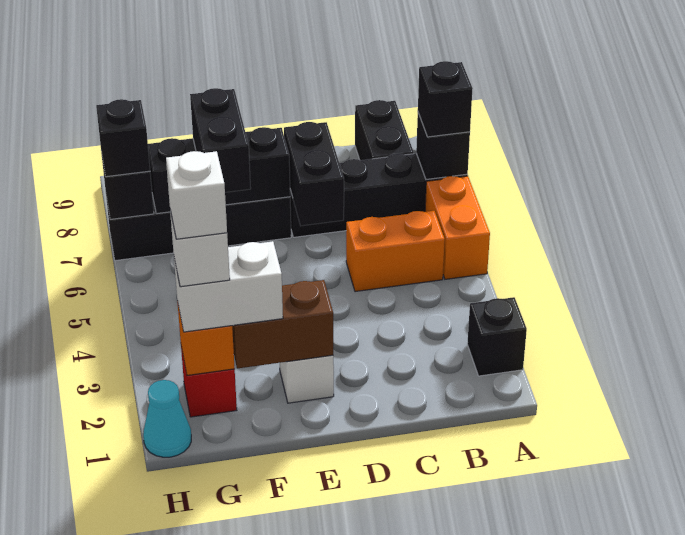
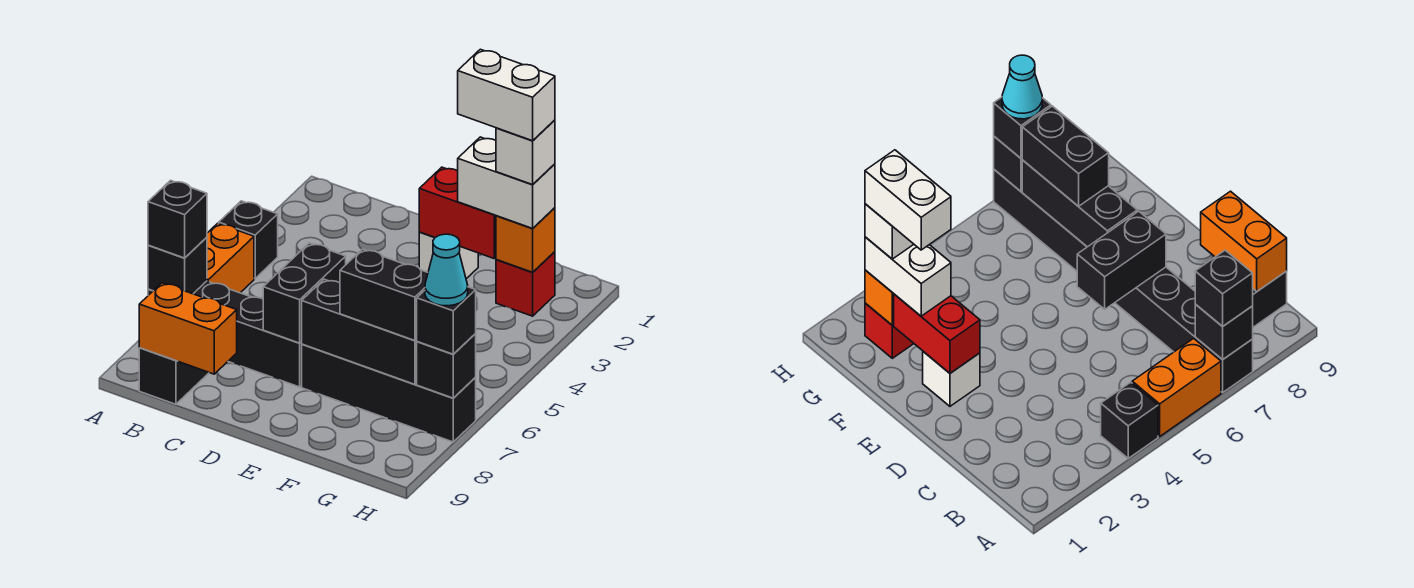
black 1x1 brick [467,297,527,376] -> black 1x1 brick moved to [219,201,278,278]
orange 1x2 brick [346,211,445,292] -> orange 1x2 brick moved to [139,283,237,374]
brown 1x2 brick [232,280,333,369] -> red 1x2 brick [419,167,496,258]
black 1x2 brick [190,88,251,192] -> black 1x2 brick turned to [340,249,428,341]
white 1x1 brick [166,151,227,239] -> white 1x2 brick [458,49,555,141]
cyan 1x1 cone [143,380,191,457] -> cyan 1x1 cone moved to [425,234,468,306]

